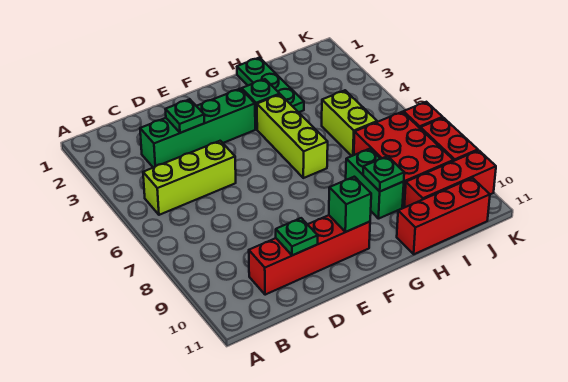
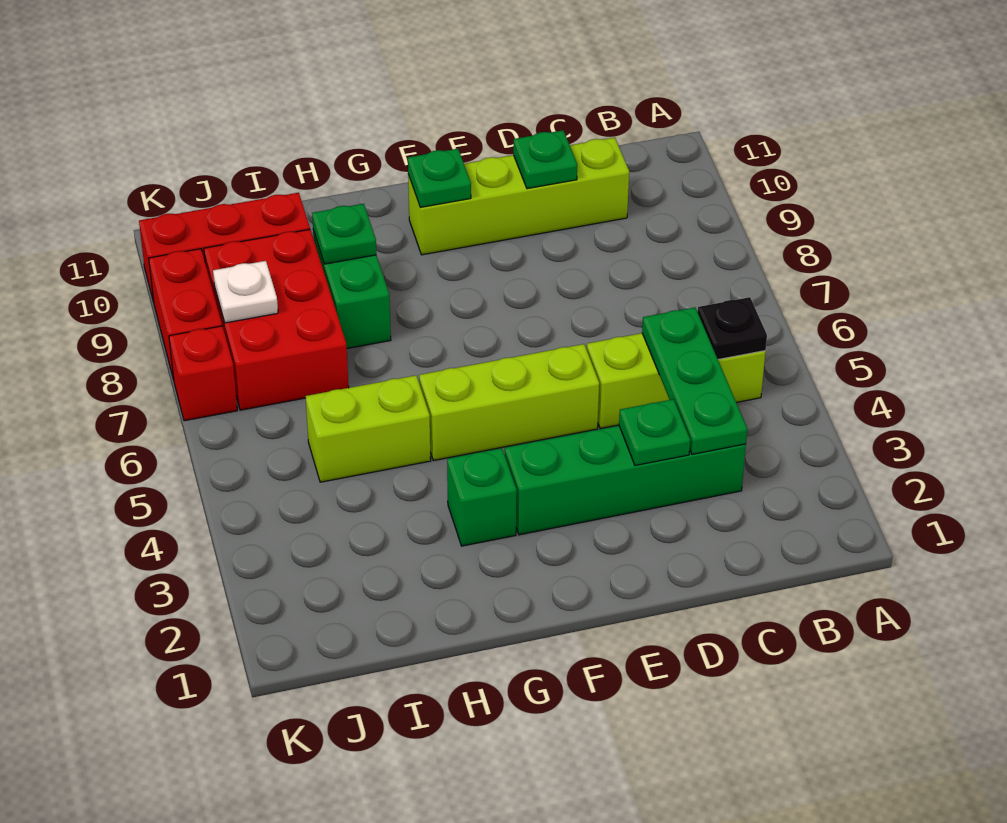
none -> black 1x1 plate [698,297,767,359]
red 1x4 brick [249,215,370,295] -> lime 1x4 brick [408,137,629,255]
green 1x1 brick [329,177,371,232] -> green 1x1 plate [408,149,471,207]
lime 1x3 brick [257,94,328,178] -> lime 1x3 brick turned to [419,344,599,461]
green 1x3 plate [237,58,304,112] -> green 1x3 plate moved to [642,307,747,454]
red 1x3 brick [397,178,490,254] -> none
lime 1x2 brick [322,90,377,156] -> lime 1x2 brick turned to [305,375,431,482]
none -> white 1x1 plate [213,261,278,323]

